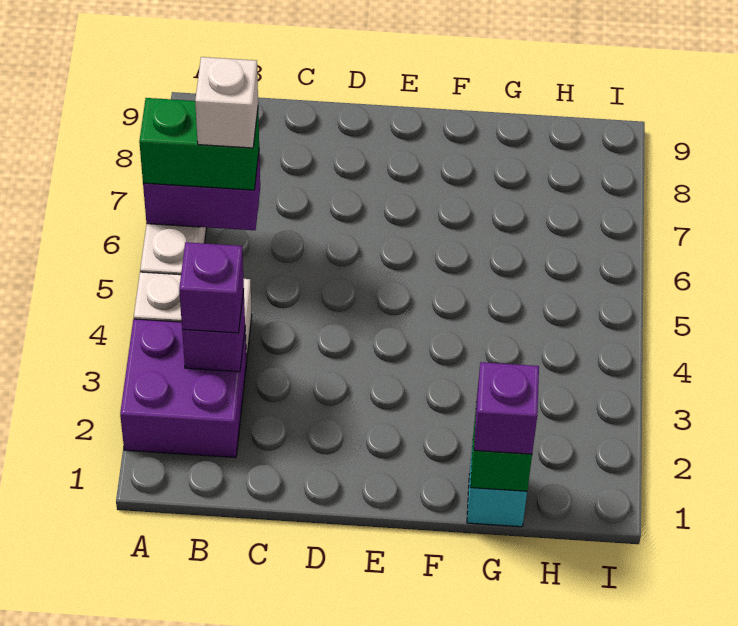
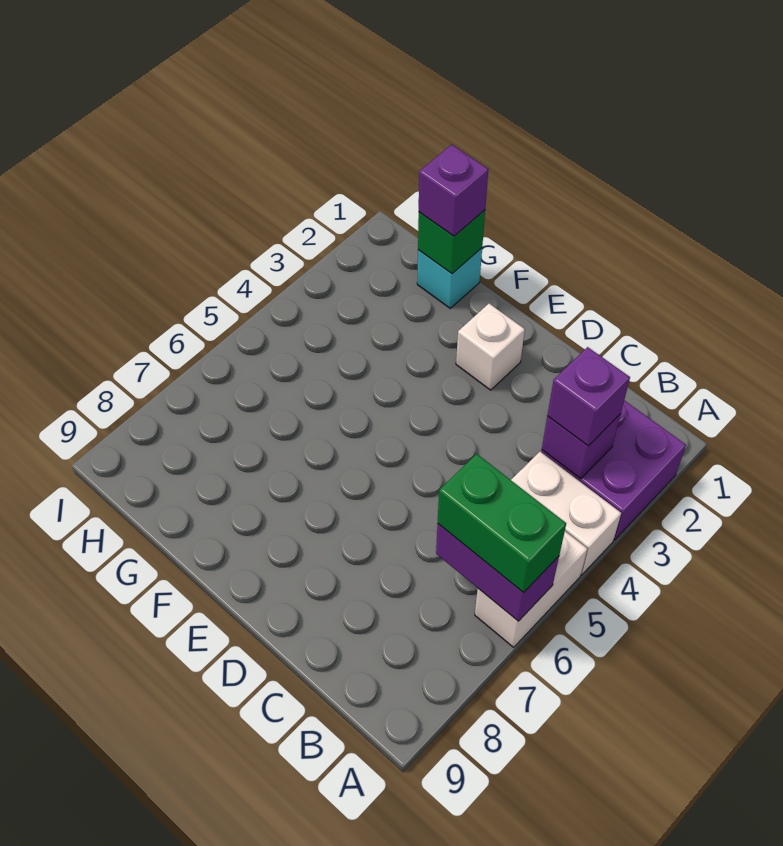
white 1x1 brick [195,57,258,148] -> white 1x1 brick moved to [456,304,525,390]

